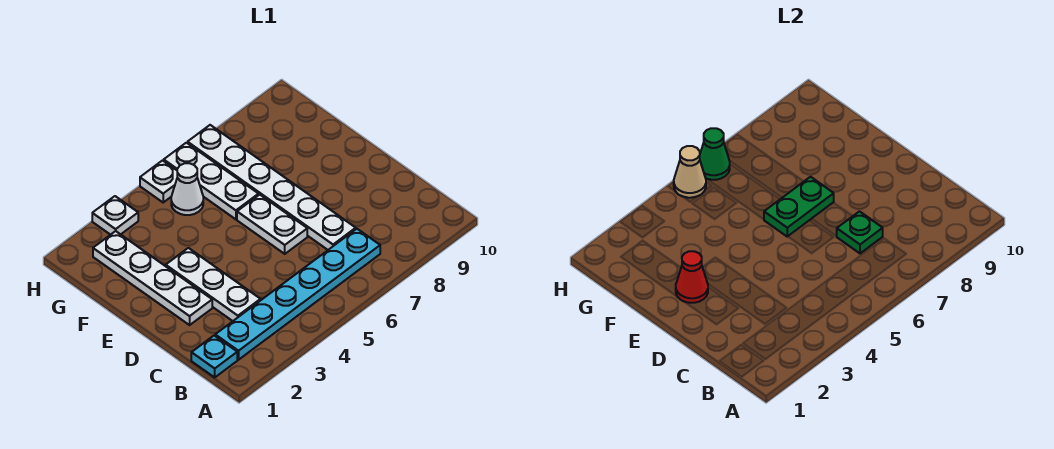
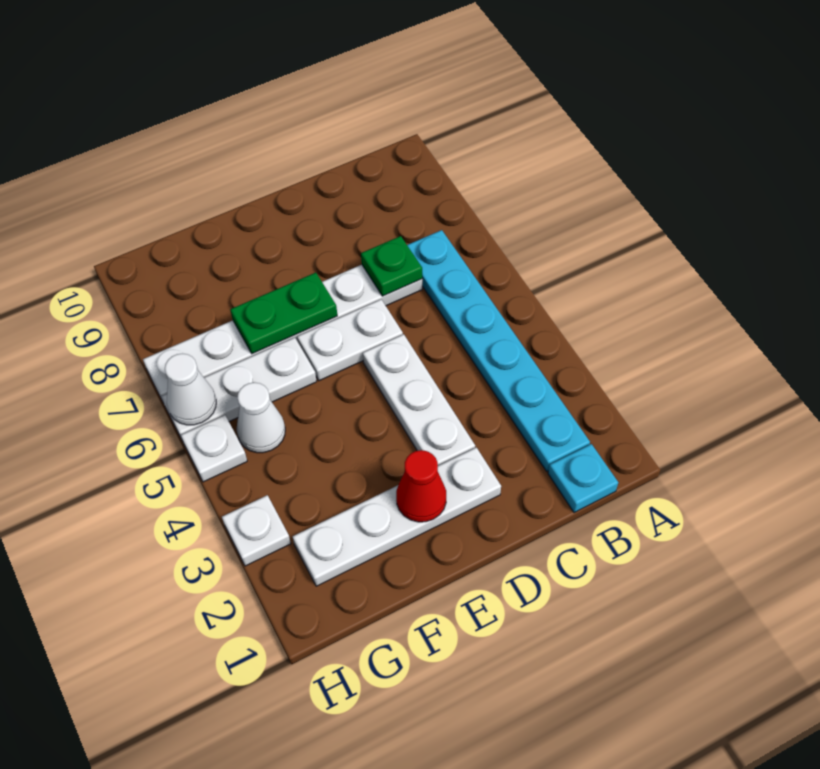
white 1x3 plate [166,248,261,321] -> white 1x3 plate turned to [363,334,475,466]
green 1x2 plate [764,177,834,237] -> green 1x2 plate turned to [230,273,337,354]
tan 1x1 cone [674,146,706,198] -> none
green 1x1 cone [700,128,730,180] -> white 1x1 cone [165,354,216,425]

